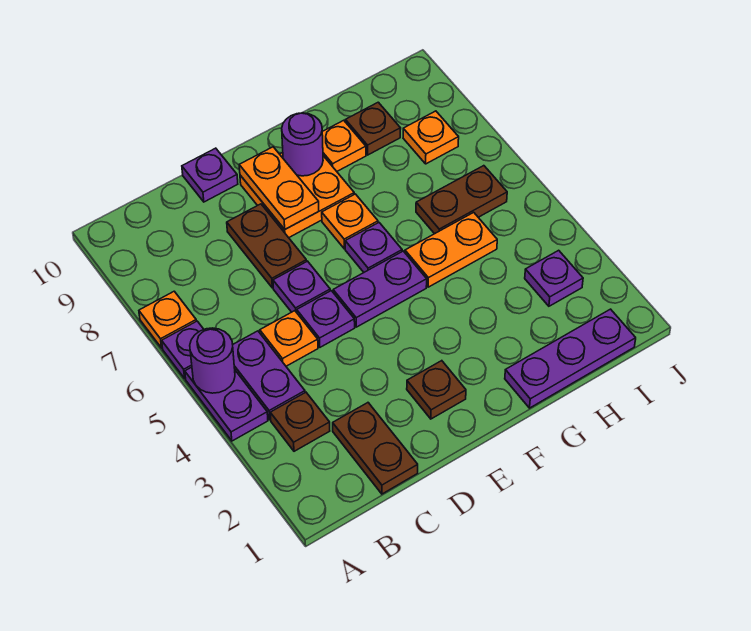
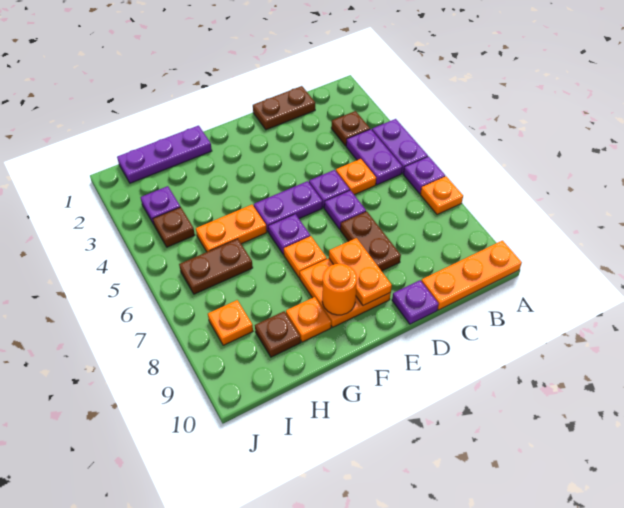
purple 1x1 round brick [190,328,235,393] -> none
none -> orange 1x3 plate [421,241,522,310]
brown 1x2 plate [333,403,418,494] -> brown 1x2 plate turned to [253,86,315,130]
brown 1x1 plate [407,361,466,419] -> brown 1x1 plate moved to [153,207,195,247]
purple 1x1 round brick [282,113,323,176] -> orange 1x1 round brick [322,264,357,315]

